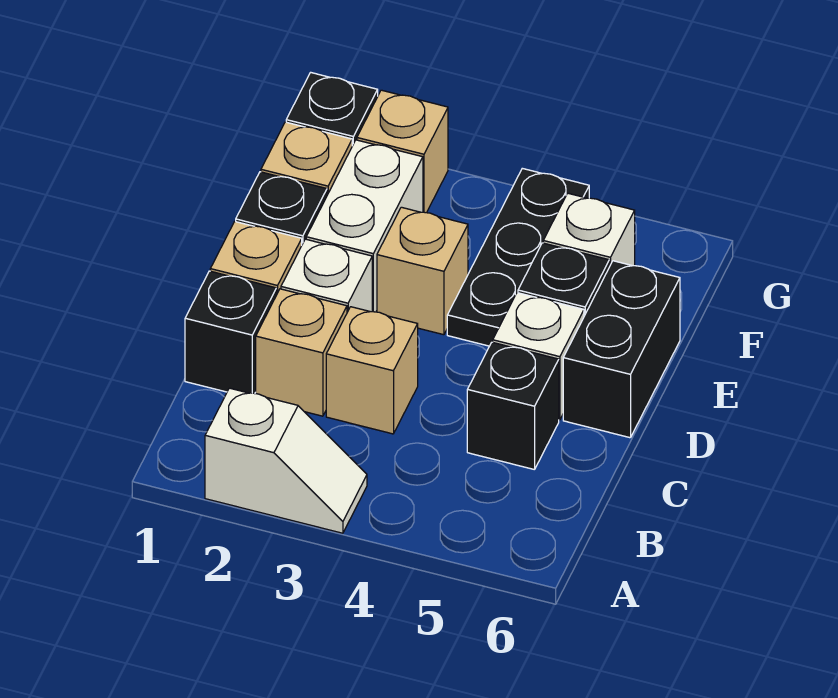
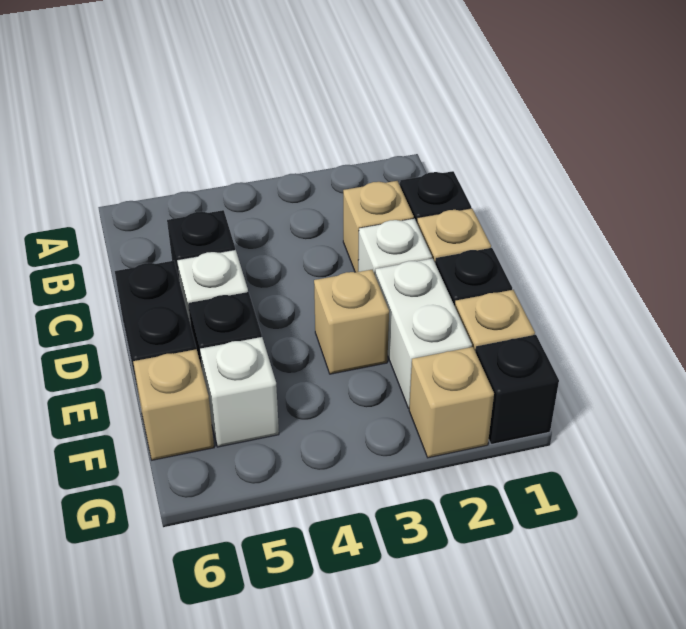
white 1x2 slope [205,388,367,533] -> none
tan 1x1 brick [326,307,418,434] -> tan 1x1 brick moved to [133,349,214,460]
black 1x3 plate [447,168,589,346] -> none

